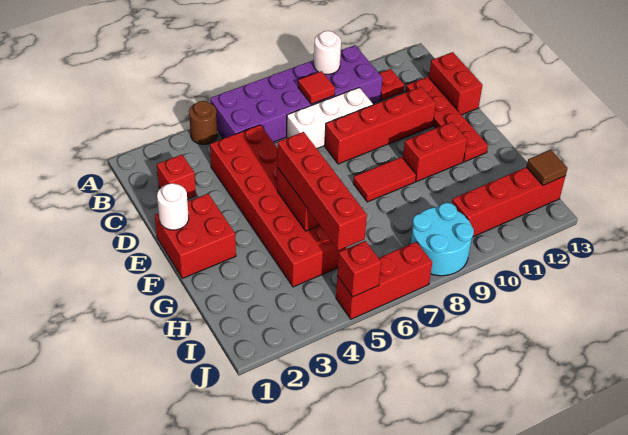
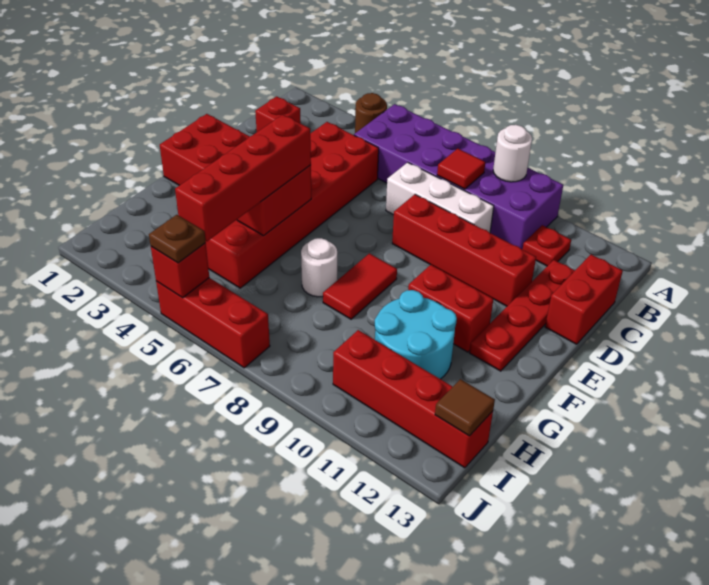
white 1x1 round brick [157,183,189,230] -> white 1x1 round brick moved to [301,238,337,297]
red 1x2 tile [353,157,416,202] -> red 1x2 tile turned to [323,253,397,319]
cyan 2x2 round brick [411,203,474,276] -> cyan 2x2 round brick moved to [375,290,457,379]
none -> brown 1x1 plate [149,215,206,263]

